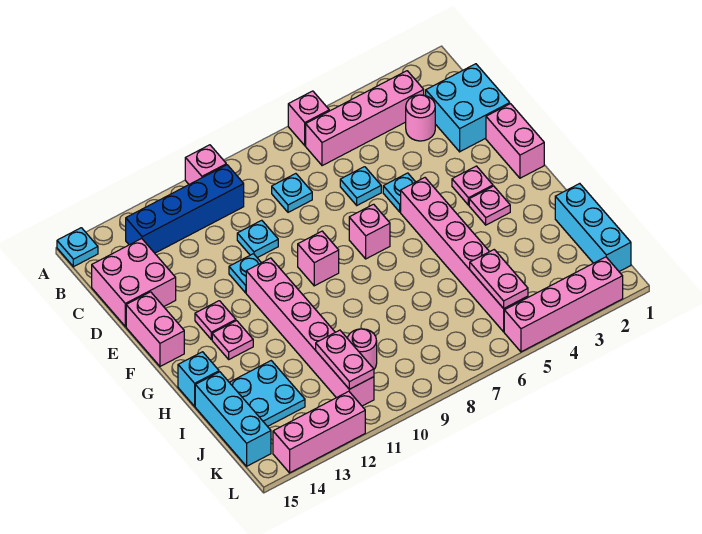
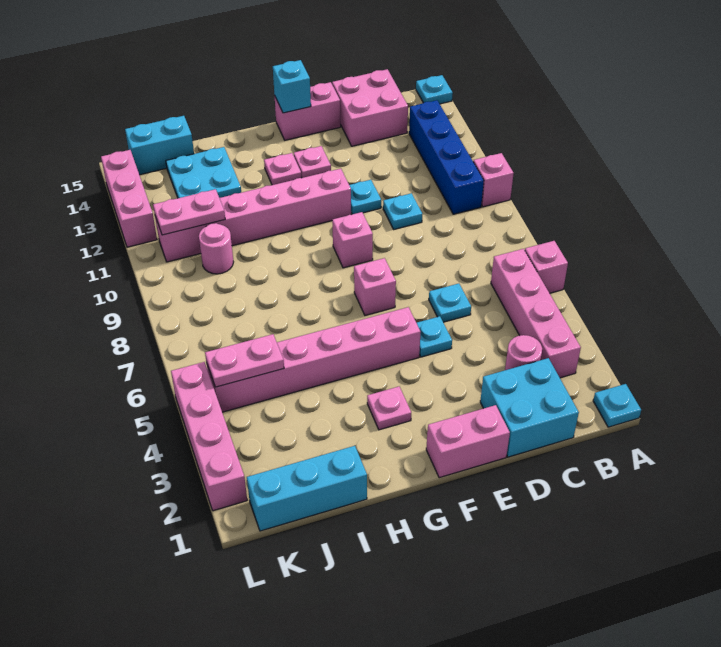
cyan 1x1 plate [272,174,312,212] -> cyan 1x1 plate moved to [593,384,641,427]
pink 1x1 plate [452,166,493,205] -> none
cyan 1x1 brick [178,352,219,406] -> cyan 1x1 brick moved to [273,60,311,113]
cyan 1x3 brick [195,372,271,466] -> cyan 1x2 brick [125,116,194,175]

